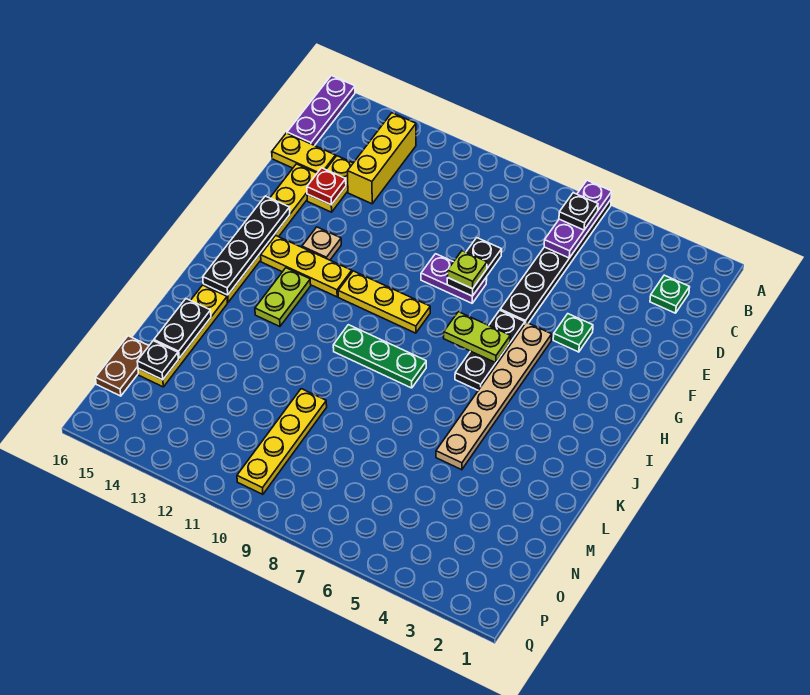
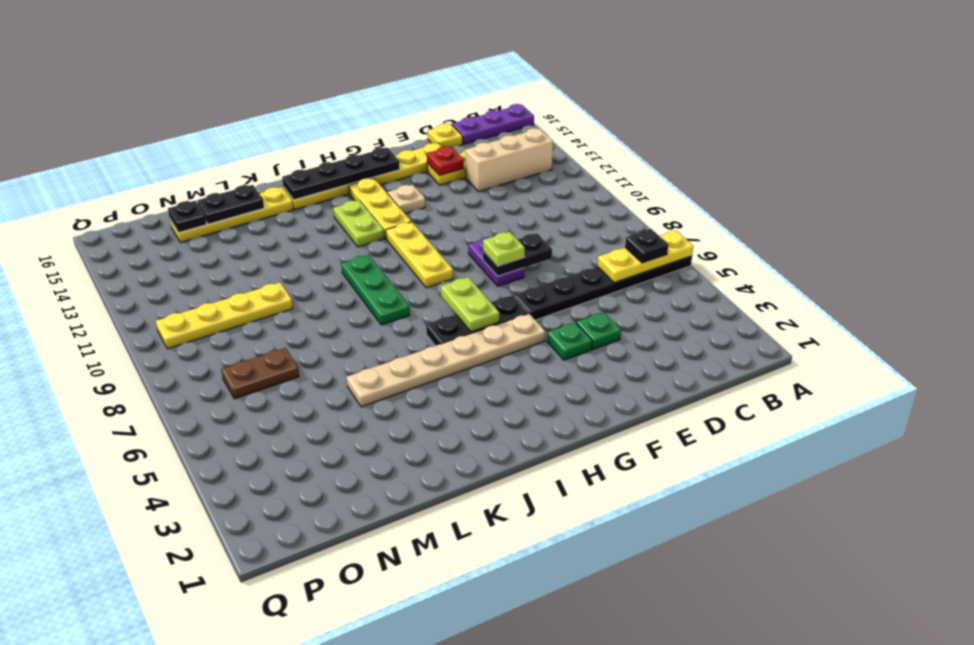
purple 1x3 plate [544,180,612,258] -> yellow 1x3 plate [597,231,693,283]
yellow 1x3 brick [348,113,416,204] -> tan 1x3 brick [465,128,553,191]
green 1x1 plate [650,275,690,313] -> green 1x1 plate moved to [576,312,621,350]
yellow 1x2 plate [272,133,336,173] -> yellow 1x1 plate [427,124,463,147]
lime 1x2 plate [255,268,311,327] -> lime 1x2 plate turned to [333,200,384,247]
brown 1x2 plate [96,336,149,396] -> brown 1x2 plate moved to [221,348,299,399]

